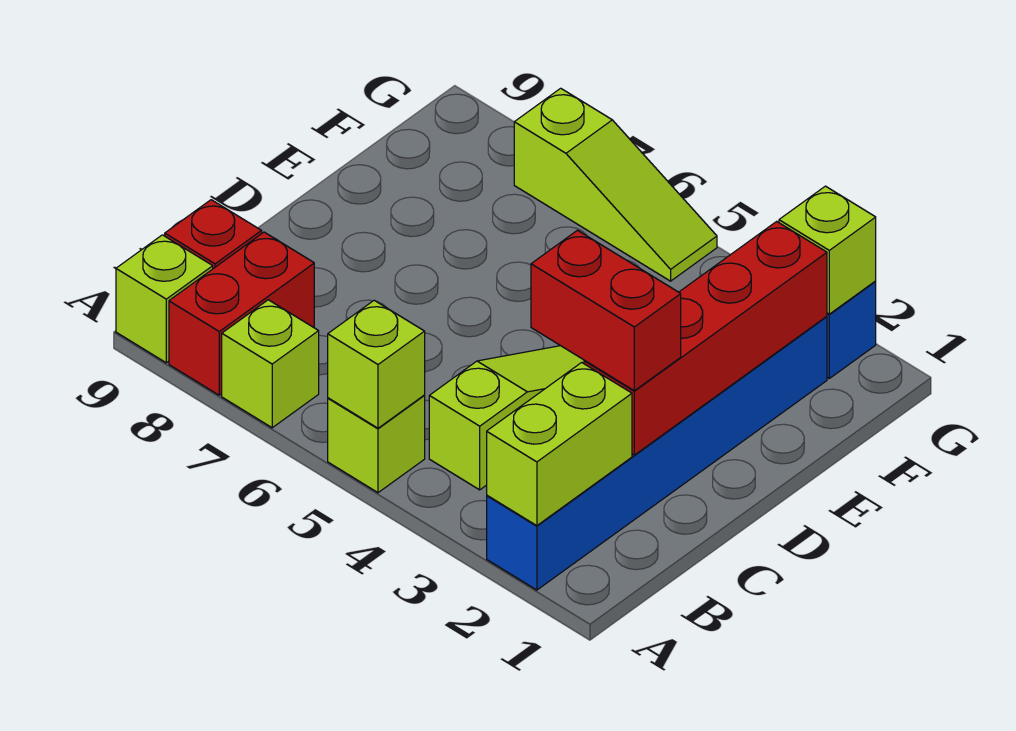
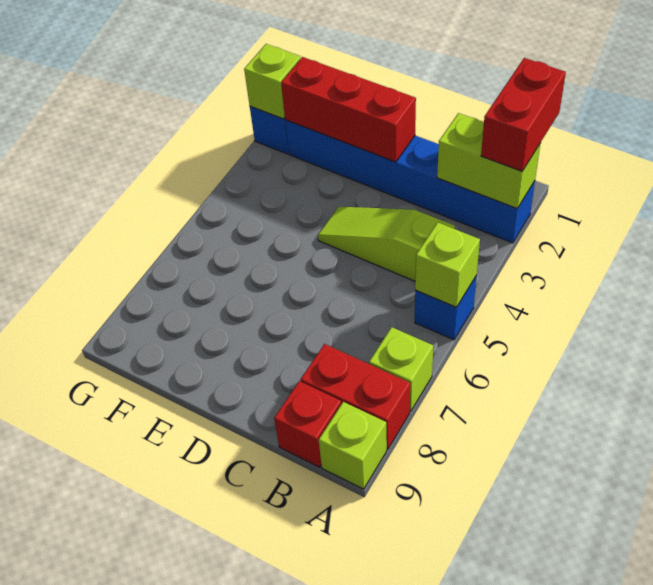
lime 1x1 brick [328,396,425,493] -> blue 1x1 brick [415,276,477,340]
red 1x4 brick [584,221,827,455] -> red 1x3 brick [281,57,416,162]
red 1x2 brick [531,230,681,391] -> red 1x2 brick moved to [481,58,566,171]
lime 1x3 slope [514,88,717,281] -> none

